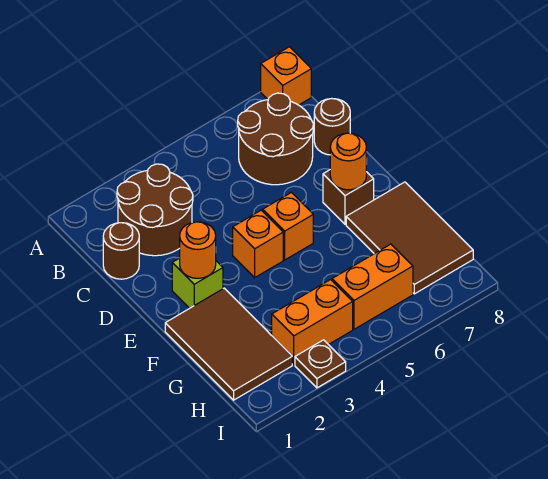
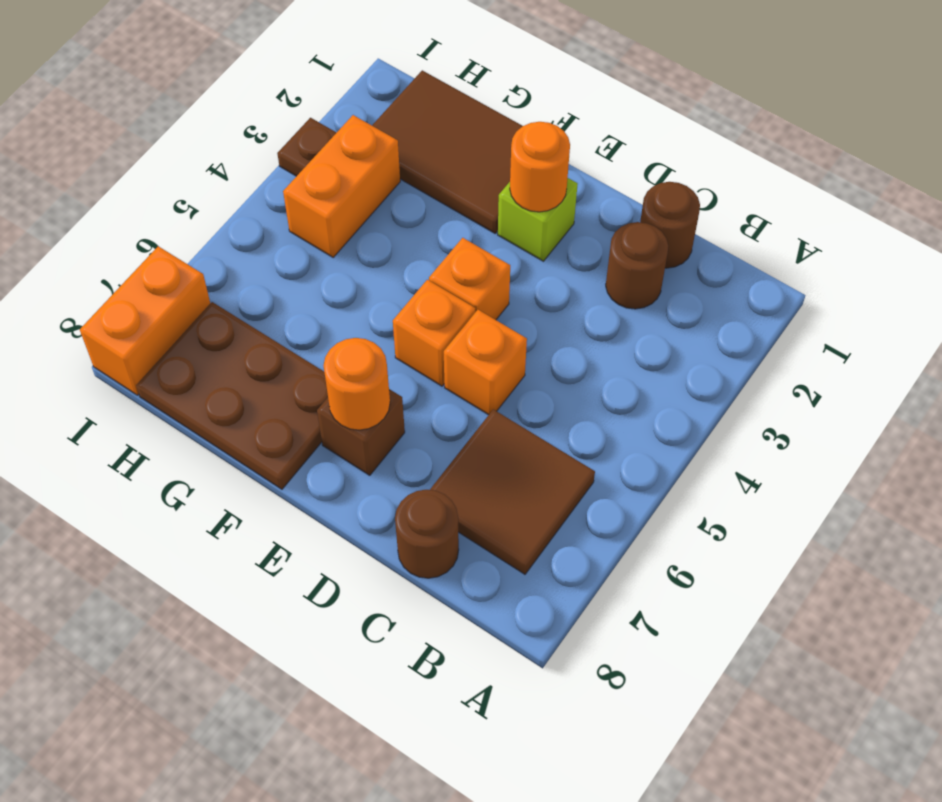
orange 1x1 brick [261,47,311,105] -> orange 1x1 brick moved to [444,310,527,415]
brown 2x2 round brick [117,164,193,256] -> brown 1x1 round brick [606,222,668,309]
brown 2x2 round brick [238,93,314,185] -> brown 2x2 tile [430,409,595,574]
brown 2x3 tile [346,182,473,294] -> brown 2x3 plate [136,302,328,489]
orange 1x2 brick [332,244,413,329] -> orange 1x2 brick moved to [80,246,210,395]

